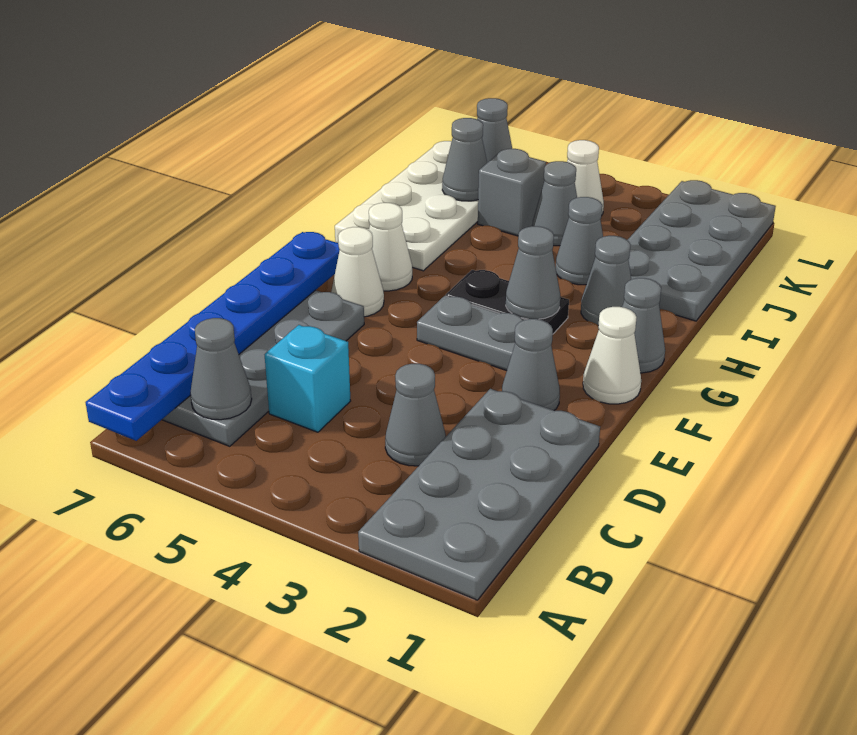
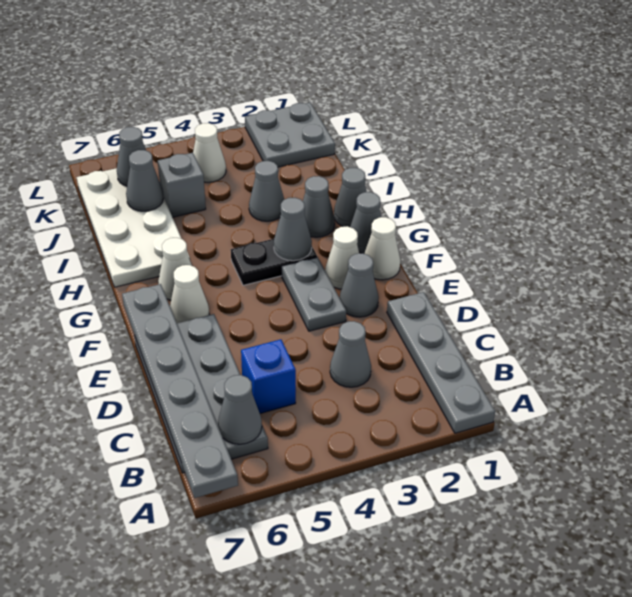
grey 2x4 plate [358,389,600,600] -> grey 1x4 plate [387,292,495,433]
blue 1x6 plate [85,232,340,441] -> grey 1x6 plate [122,284,238,498]
cyan 1x1 brick [265,325,351,432] -> blue 1x1 brick [241,339,296,413]
none -> white 1x1 cone [325,226,359,289]
grey 1x2 plate [417,296,523,371] -> grey 1x2 plate turned to [282,257,346,331]
grey 2x4 plate [628,180,776,321] -> grey 2x2 plate [245,102,335,167]
grey 1x1 cone [532,161,577,246] -> grey 1x1 cone moved to [334,168,366,227]

